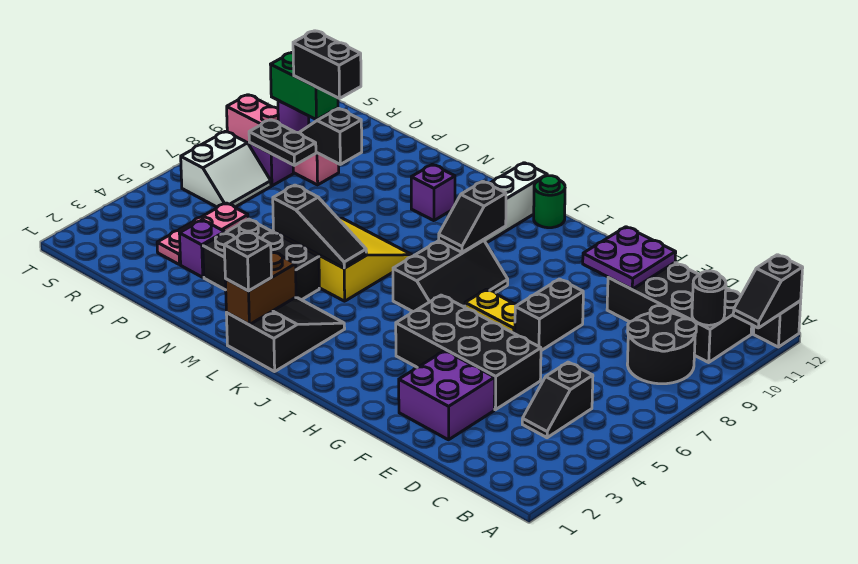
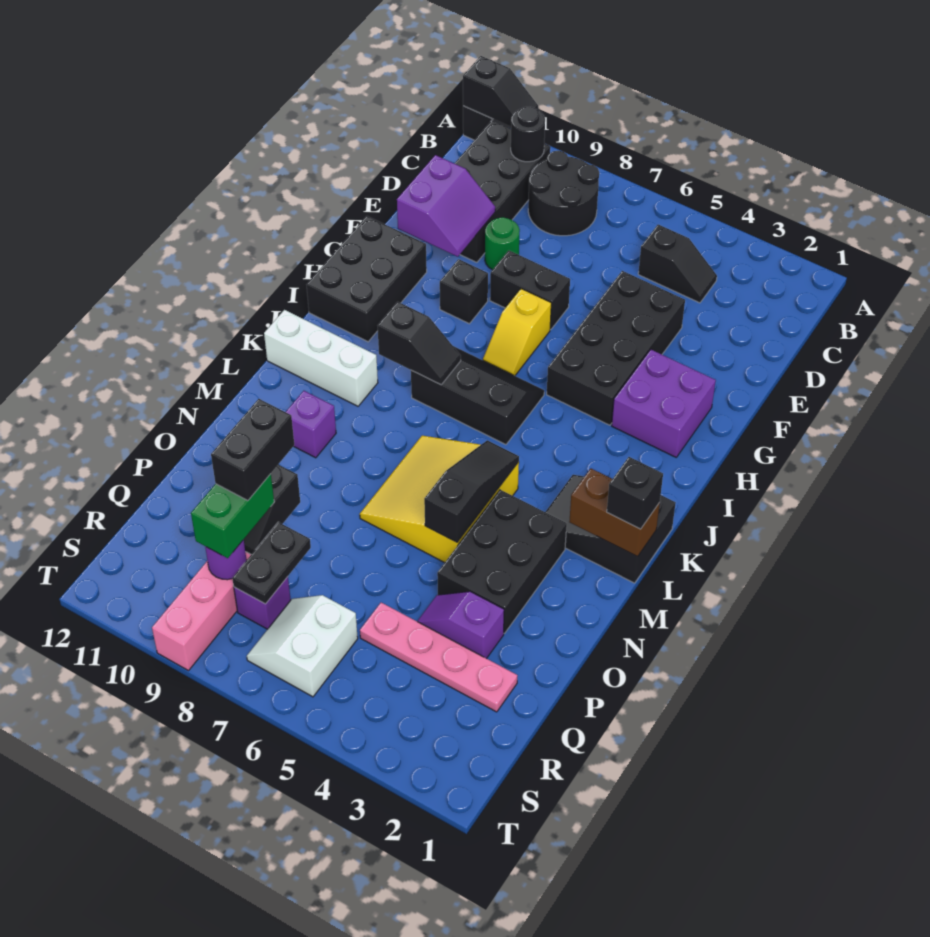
purple 2x2 brick [399,351,495,440] -> purple 2x2 brick moved to [612,350,716,457]
purple 2x2 plate [583,227,676,289] -> purple 2x2 slope [397,155,495,257]
yellow 1x2 plate [465,289,518,334] -> yellow 1x2 slope [483,289,551,376]
none -> black 1x1 brick [440,259,488,324]
none -> black 2x3 brick [307,216,427,342]
green 1x1 round brick [534,176,565,228] -> green 1x1 round brick moved to [485,217,520,270]
pink 1x3 plate [157,203,248,265] -> pink 1x4 plate [360,603,517,712]
white 2x2 slope [181,131,271,207] -> white 2x2 slope turned to [247,595,358,697]

